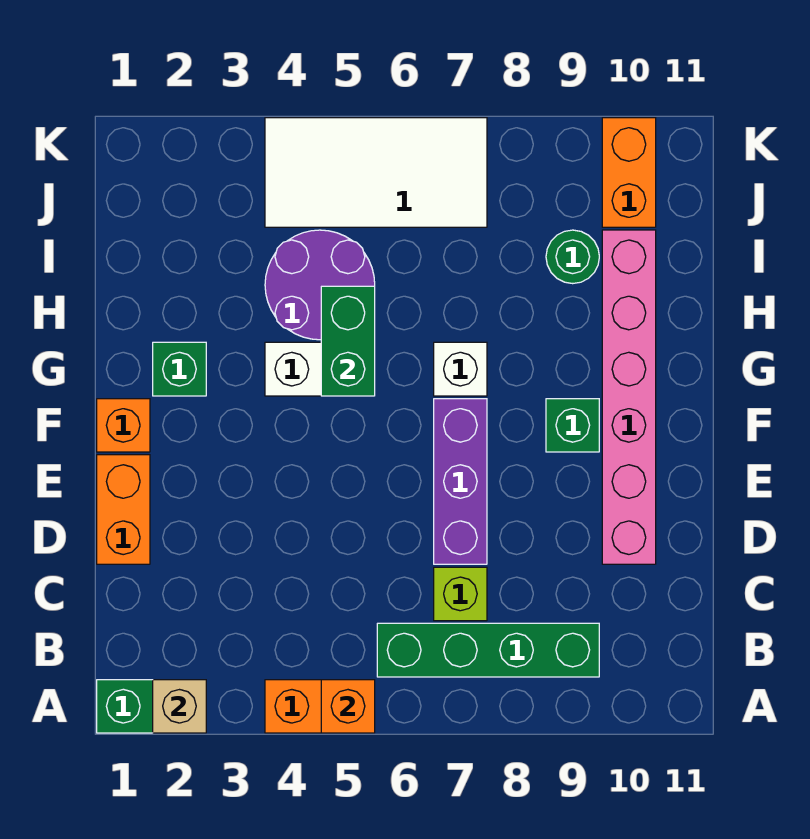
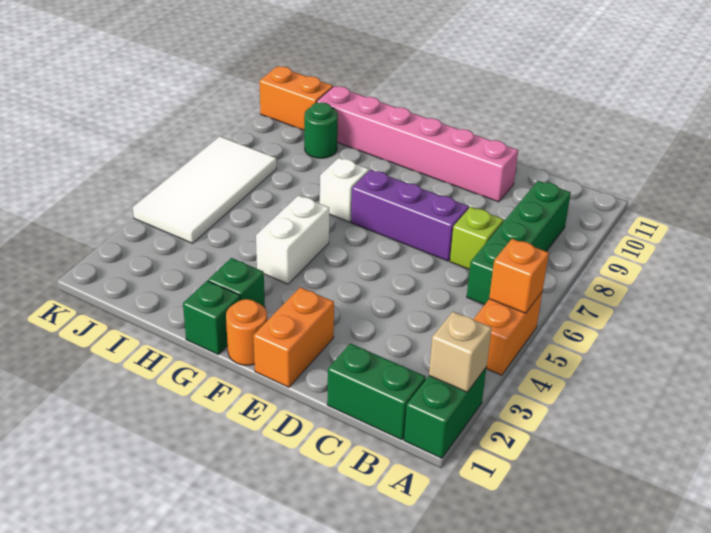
orange 1x2 brick [97,455,150,564] -> orange 1x2 brick turned to [253,287,334,387]
orange 1x1 brick [97,399,150,452] -> orange 1x1 round brick [226,299,267,365]
green 1x1 brick [546,399,599,452] -> green 1x1 brick moved to [183,281,240,354]
green 1x2 brick [321,286,375,396] -> green 1x2 brick moved to [327,343,426,440]
purple 2x2 round brick [265,230,375,340] -> none

